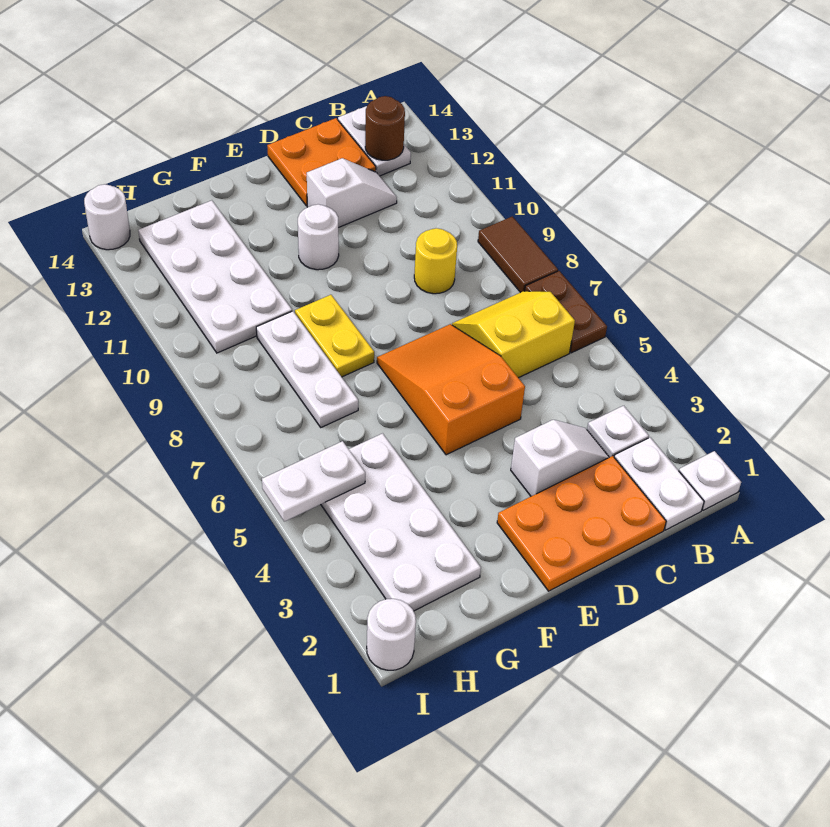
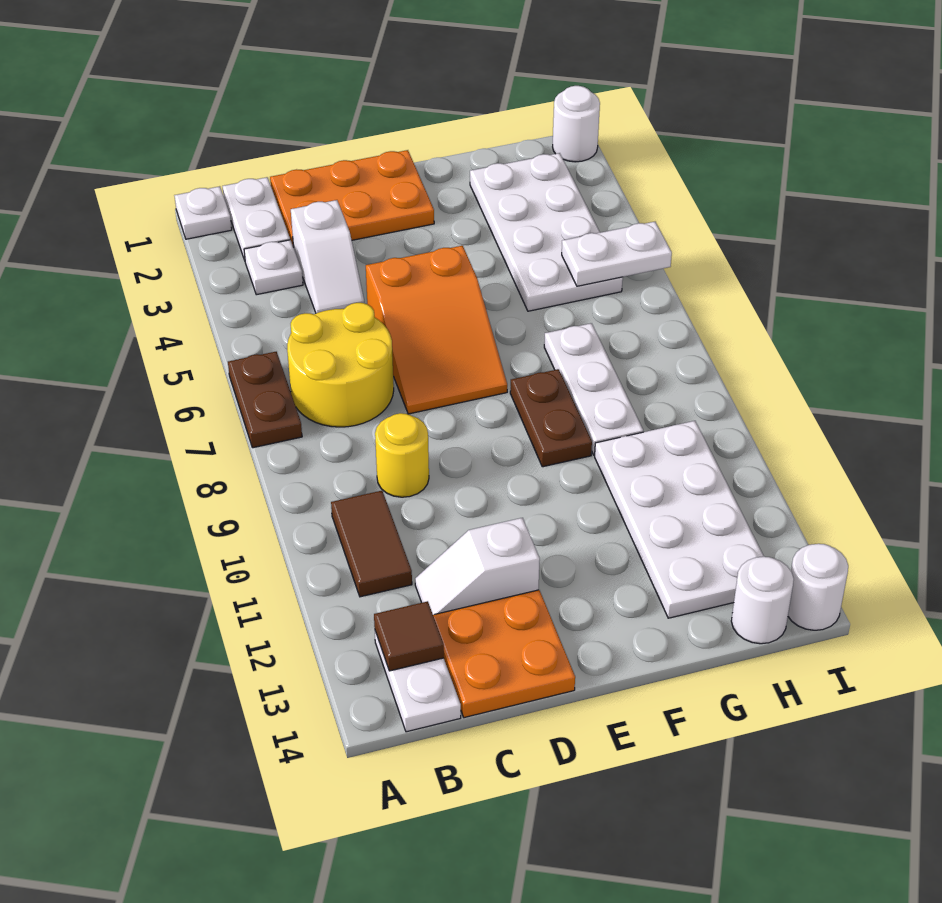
brown 1x2 tile [478,216,558,292] -> brown 1x2 tile moved to [331,491,412,597]
yellow 2x2 slope [452,291,575,378] -> yellow 2x2 round brick [287,303,394,427]
brown 1x1 round brick [365,96,405,160] -> brown 1x1 tile [374,601,444,671]
white 1x2 slope [511,420,609,496] -> white 1x2 slope turned to [291,200,364,313]
white 1x1 round brick [298,204,339,270] -> white 1x1 round brick moved to [731,557,794,644]
yellow 1x2 plate [295,295,374,377] -> brown 1x2 plate [510,369,592,467]

